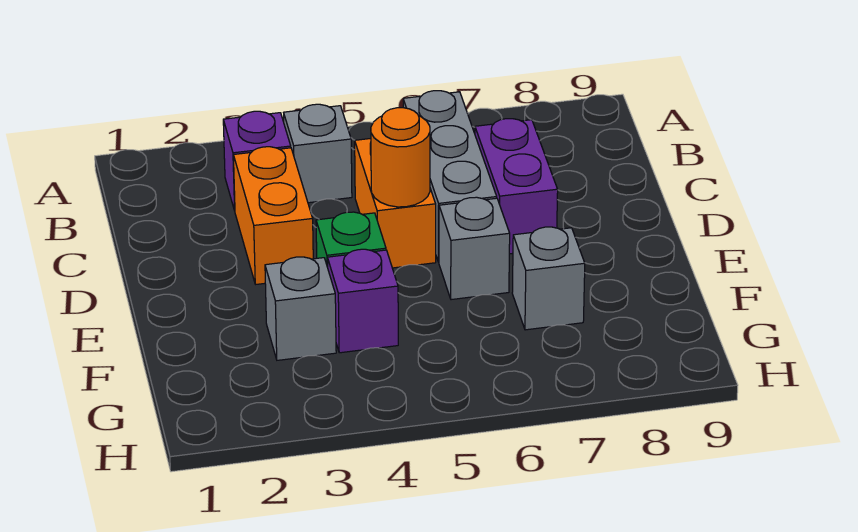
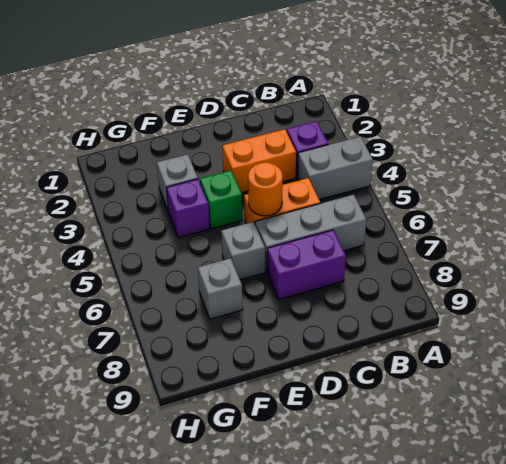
grey 1x1 brick [284,104,352,203] -> grey 1x2 brick [298,136,373,200]

